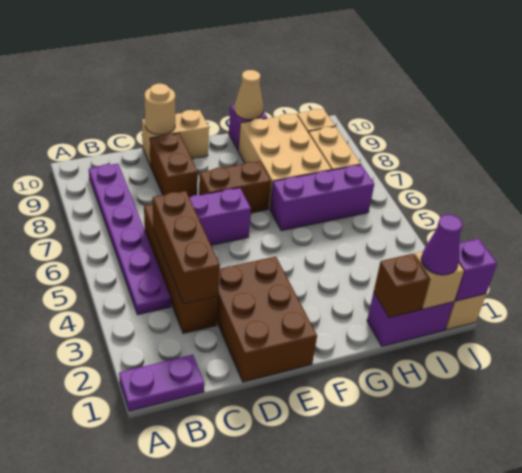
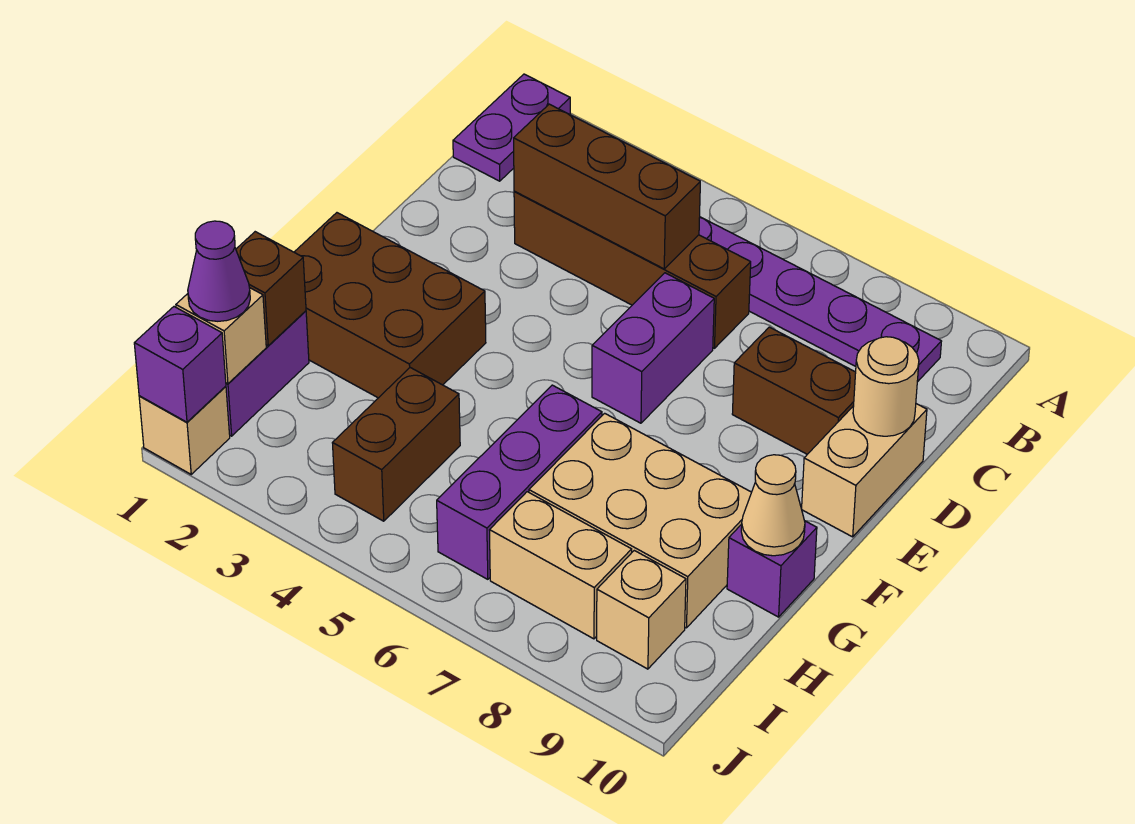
brown 2x3 brick [217,257,317,382] -> brown 2x3 brick moved to [294,213,486,398]
brown 1x2 brick [199,161,271,213] -> brown 1x2 brick moved to [333,368,460,521]

